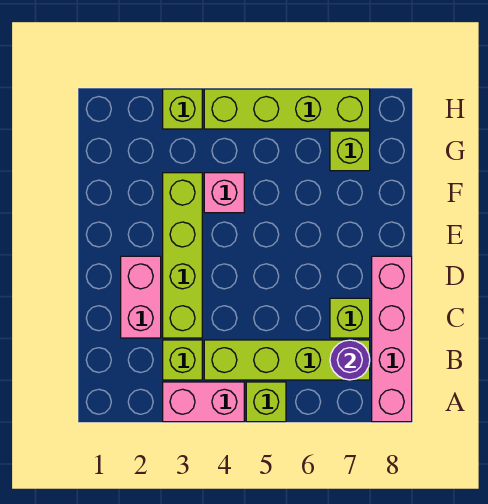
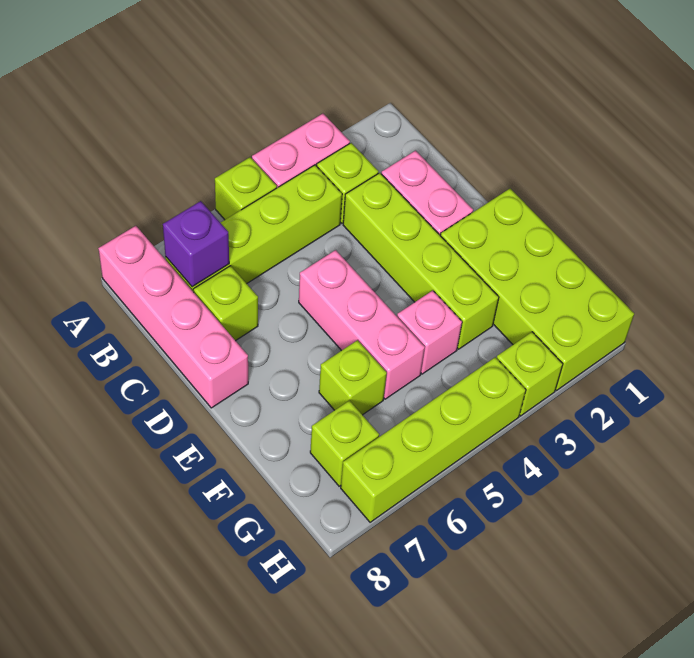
purple 1x1 round brick [330,340,370,380] -> purple 1x1 brick [163,201,229,287]
none -> pink 1x3 brick [299,250,425,399]
none -> lime 2x4 brick [440,189,634,391]
none -> lime 1x1 brick [319,340,387,415]

